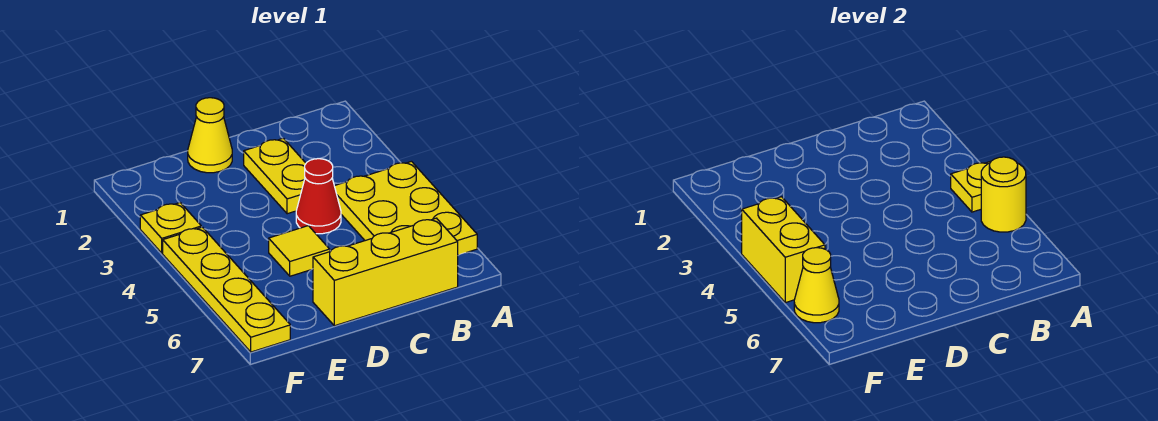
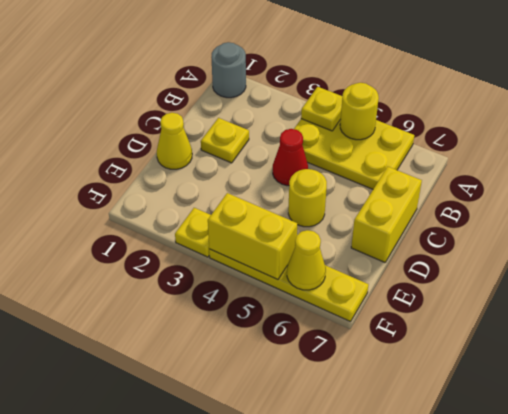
none -> grey 1x1 round brick [212,42,246,98]
yellow 1x3 brick [313,218,458,326] -> yellow 1x2 brick [351,167,422,262]
yellow 1x2 plate [244,138,306,214] -> yellow 1x1 plate [201,118,249,163]
yellow 1x1 tile [269,226,330,276] -> yellow 1x1 round brick [288,169,327,227]

